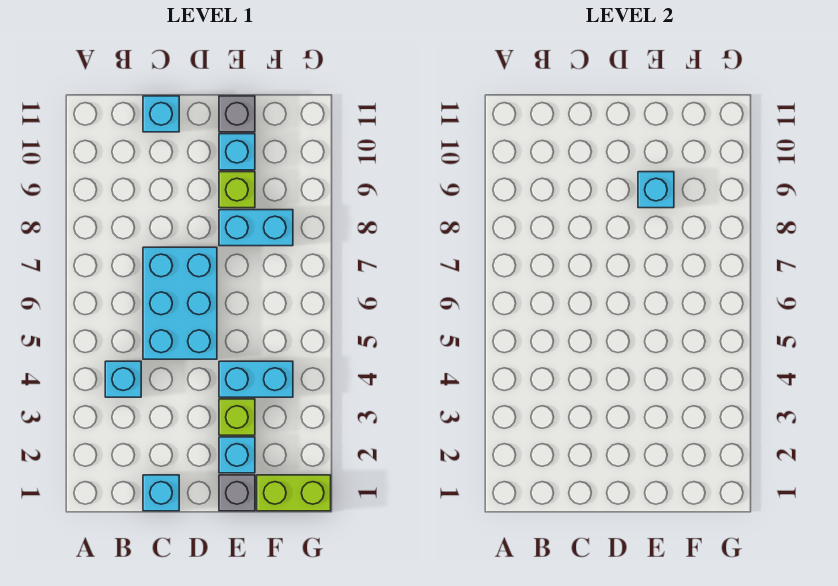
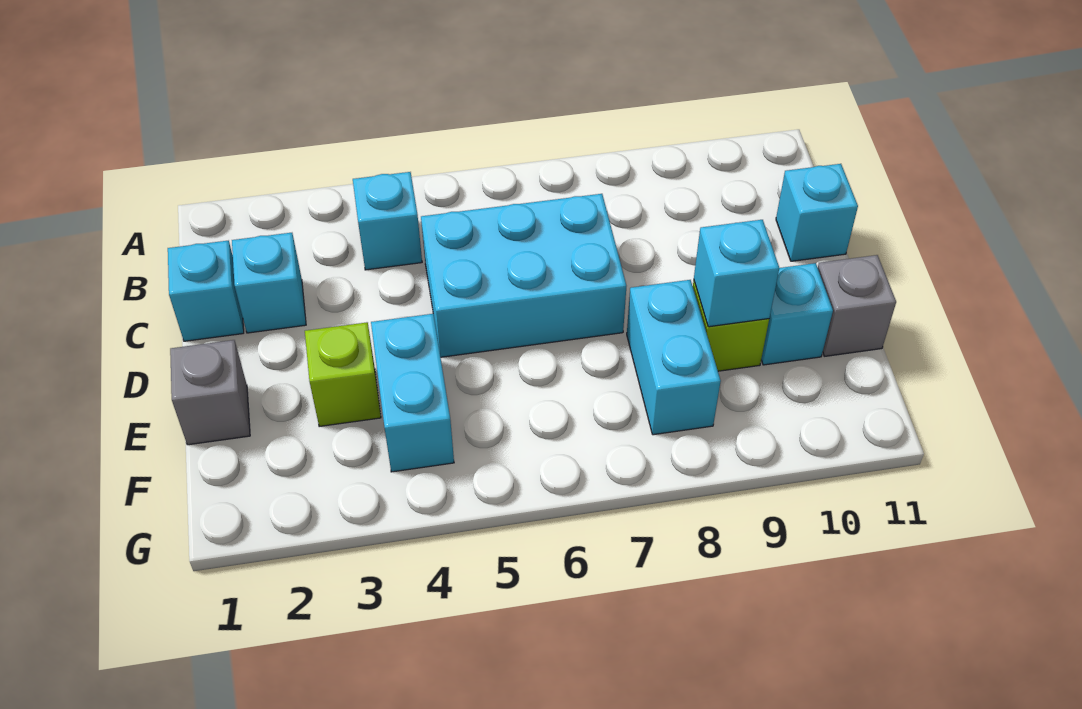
cyan 1x1 brick [219,437,255,473] -> cyan 1x1 brick moved to [232,233,306,333]
lime 1x2 brick [257,475,331,511] -> none

